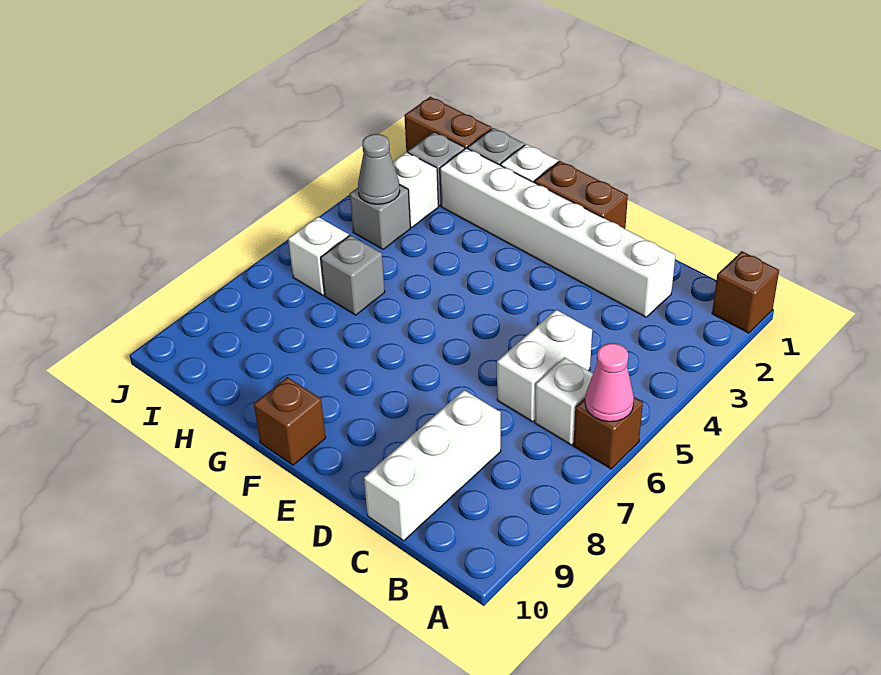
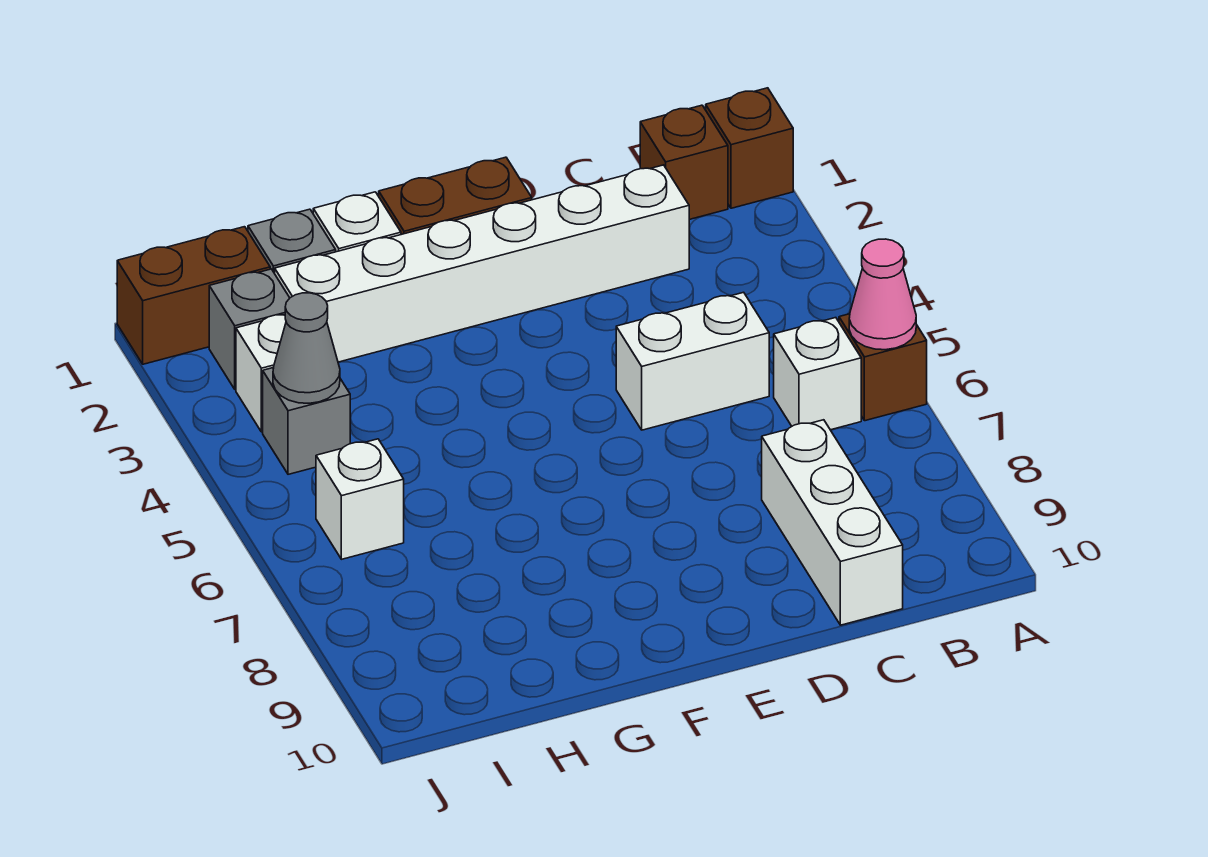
white 1x2 brick [497,310,592,422] -> white 1x2 brick turned to [616,292,769,430]
brown 1x1 brick [254,377,326,465] -> brown 1x1 brick moved to [640,105,728,220]
grey 1x1 brick [321,235,385,315] -> none

